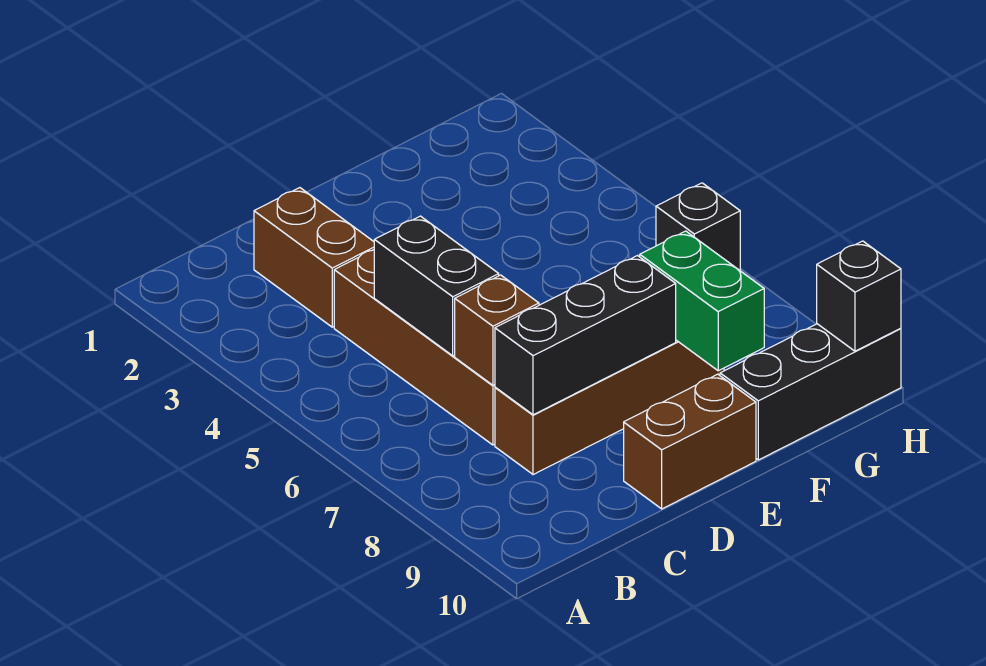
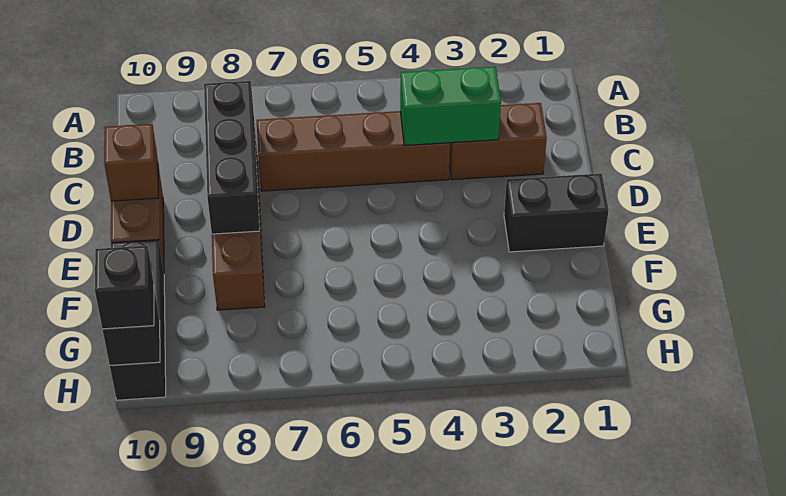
black 1x2 brick [374,216,499,356] -> black 1x2 brick moved to [504,173,609,252]
brown 1x1 brick [455,275,539,385] -> brown 1x1 brick moved to [104,124,158,201]
green 1x2 brick [640,231,764,371] -> green 1x2 brick moved to [400,67,501,146]
black 1x1 brick [656,183,740,270] -> black 1x1 brick moved to [95,246,154,329]

